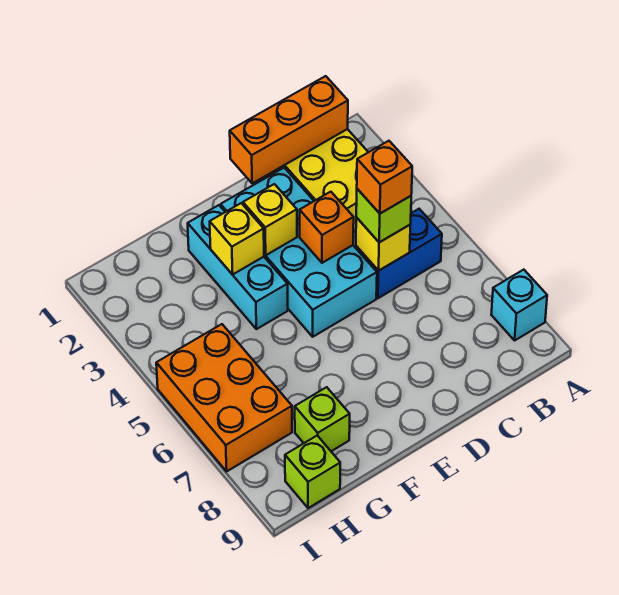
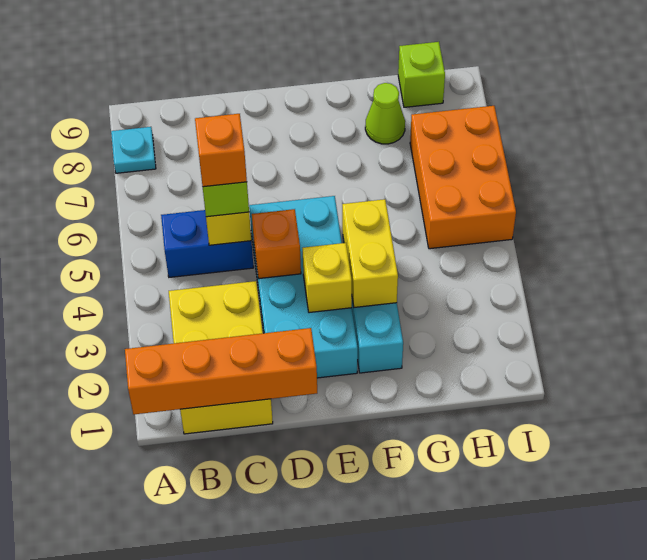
cyan 1x1 brick [491,270,547,340] -> cyan 1x1 plate [111,127,156,173]
orange 1x3 brick [230,76,348,183] -> orange 1x4 brick [125,328,317,414]
yellow 1x1 brick [210,203,264,275] -> yellow 1x2 brick [342,199,398,307]
lime 1x1 brick [295,387,350,451] -> lime 1x1 cone [365,83,405,144]

